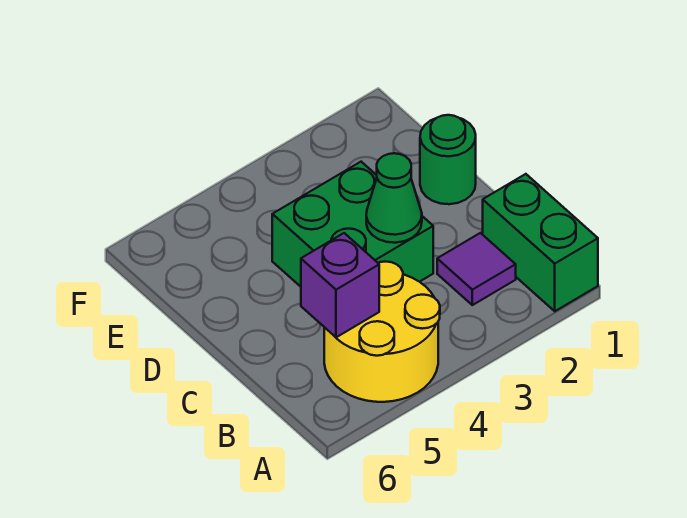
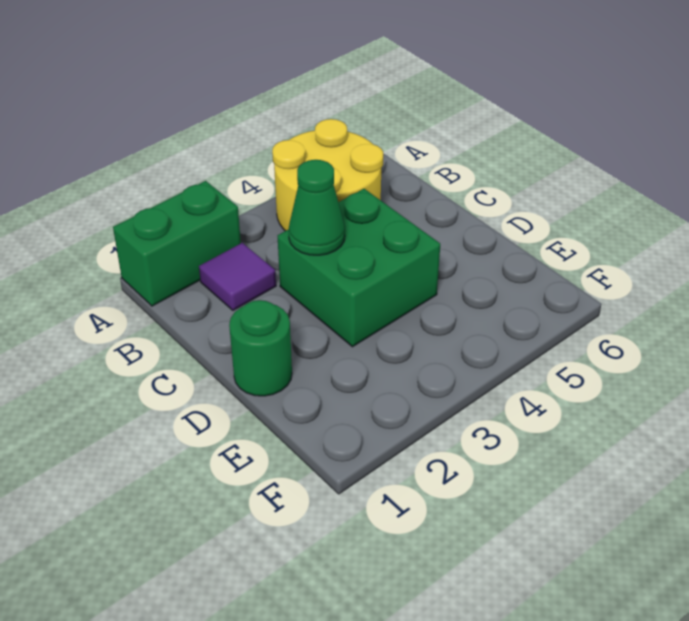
green 1x2 brick [483,174,598,311] -> green 1x2 brick turned to [113,181,241,306]
purple 1x1 brick [301,233,379,337] -> none

